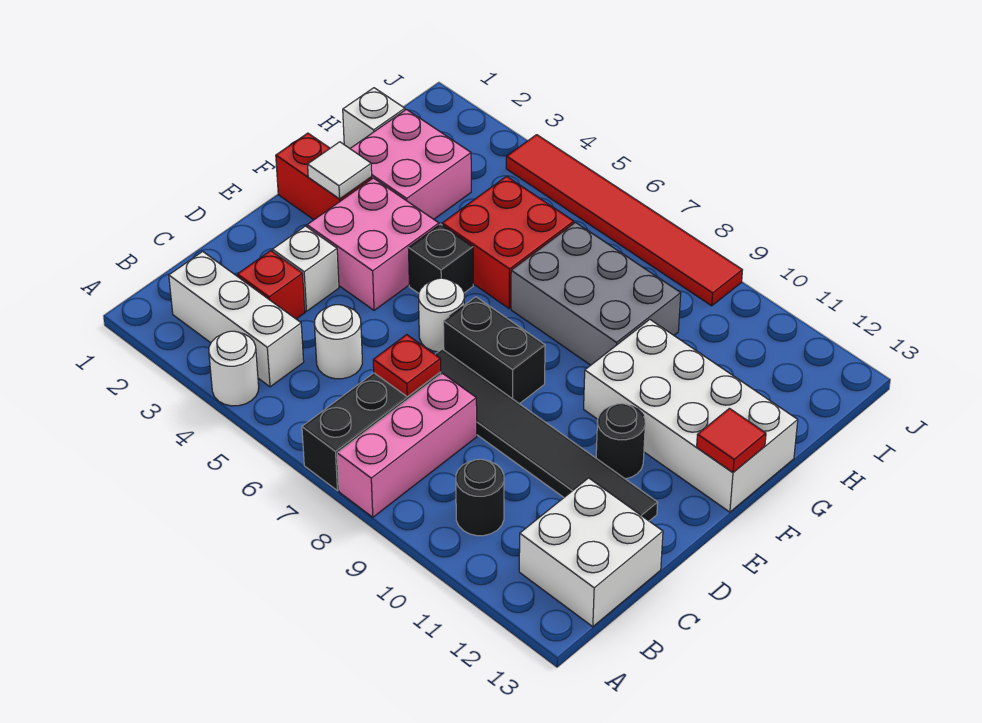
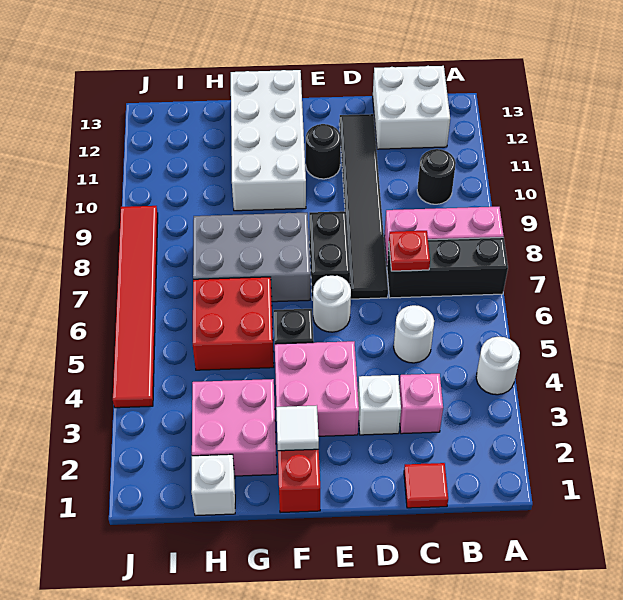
white 1x3 brick [169,251,304,387] -> none
red 1x1 brick [237,251,305,319] -> pink 1x1 brick [399,374,443,434]
red 1x1 tile [697,408,766,472] -> red 1x1 tile moved to [404,463,448,508]
grey 2x3 brick [511,223,681,365] -> grey 2x3 brick turned to [193,213,310,302]

